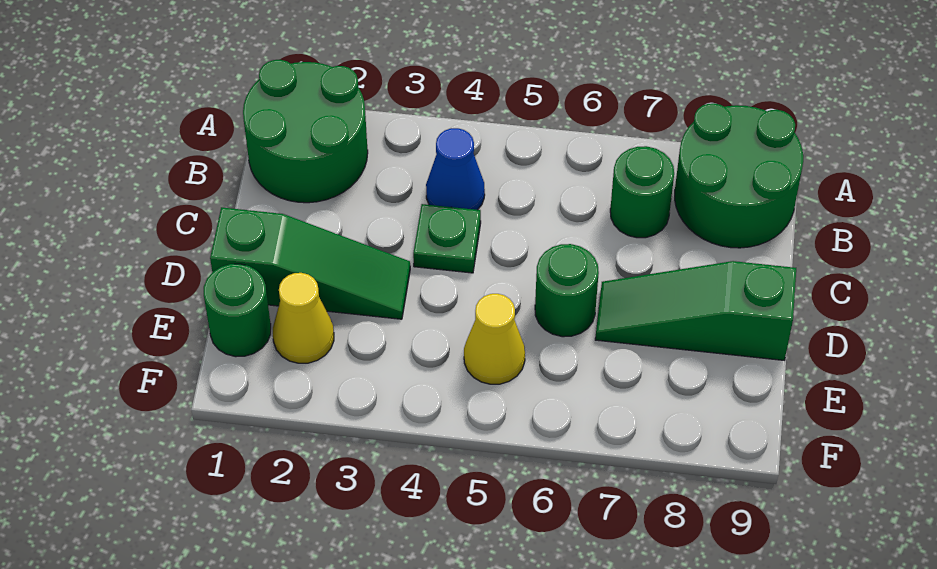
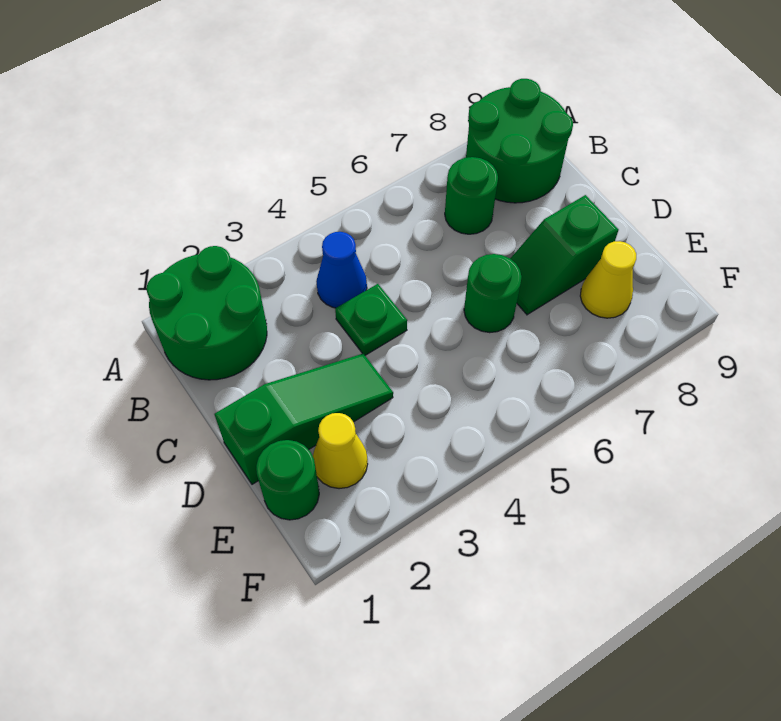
green 1x3 slope [595,261,796,360] -> green 1x2 slope [510,195,619,315]
yellow 1x1 cone [464,294,525,384] -> yellow 1x1 cone moved to [580,241,636,318]

